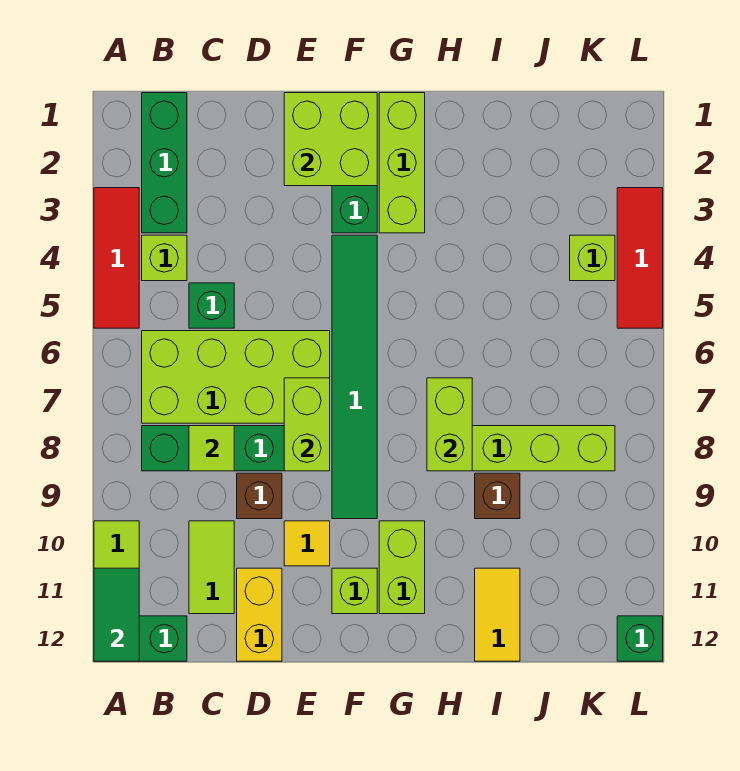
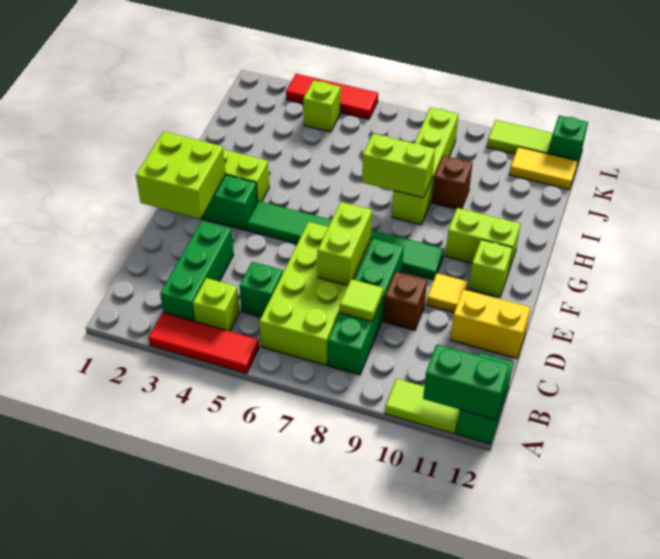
green 1x2 tile [94,568,139,661] -> green 1x2 brick [423,344,509,420]
green 1x3 brick [142,93,187,233] -> green 1x3 brick turned to [160,221,234,321]
lime 1x2 tile [189,521,234,614] -> lime 1x2 tile moved to [487,120,553,154]
lime 1x2 brick [284,378,330,471] -> lime 1x2 brick turned to [318,202,372,286]
yellow 1x2 tile [475,568,520,661] -> yellow 1x2 tile moved to [510,147,578,190]

